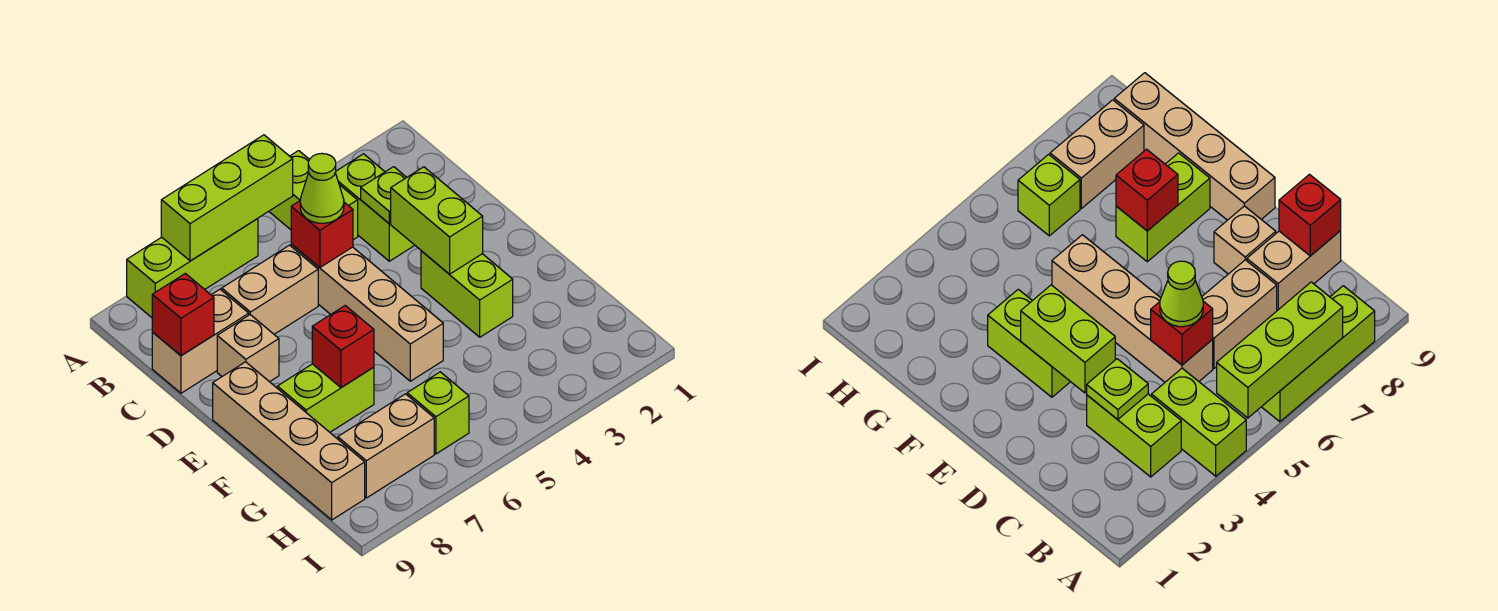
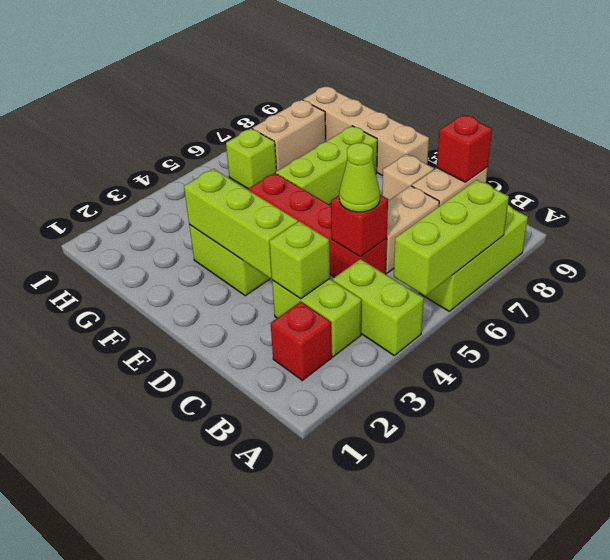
lime 1x1 plate [361,167,407,223] -> lime 1x1 brick [269,221,330,299]
tan 1x4 brick [291,244,443,381] -> red 1x4 brick [248,173,387,277]
lime 1x2 brick [391,167,483,274] -> lime 1x3 brick [184,169,298,279]
lime 1x2 brick [277,364,374,432] -> lime 1x3 brick [276,126,377,205]
red 1x1 brick [312,306,374,388] -> red 1x1 brick moved to [271,302,332,380]

